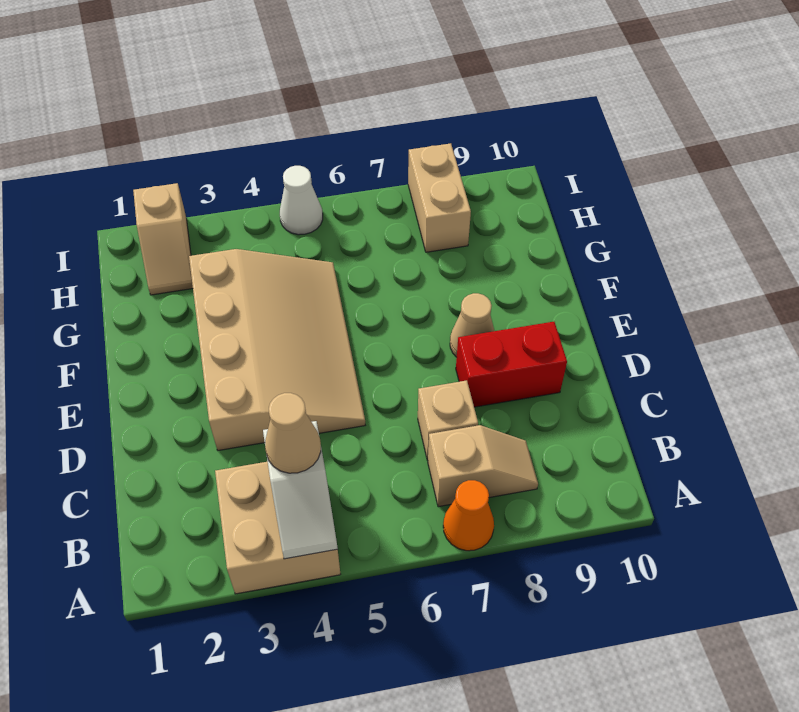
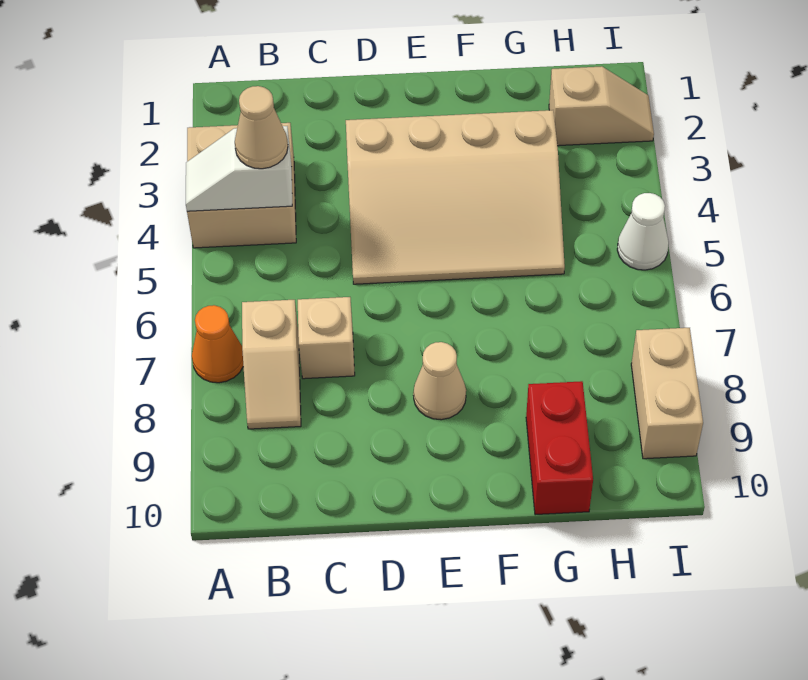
red 1x2 brick [456,322,567,407] -> red 1x2 brick moved to [526,381,593,515]
tan 1x2 slope [133,183,193,295] -> tan 1x2 slope turned to [549,66,654,146]
tan 1x2 brick [408,143,471,252] -> tan 1x2 brick turned to [631,328,703,459]

